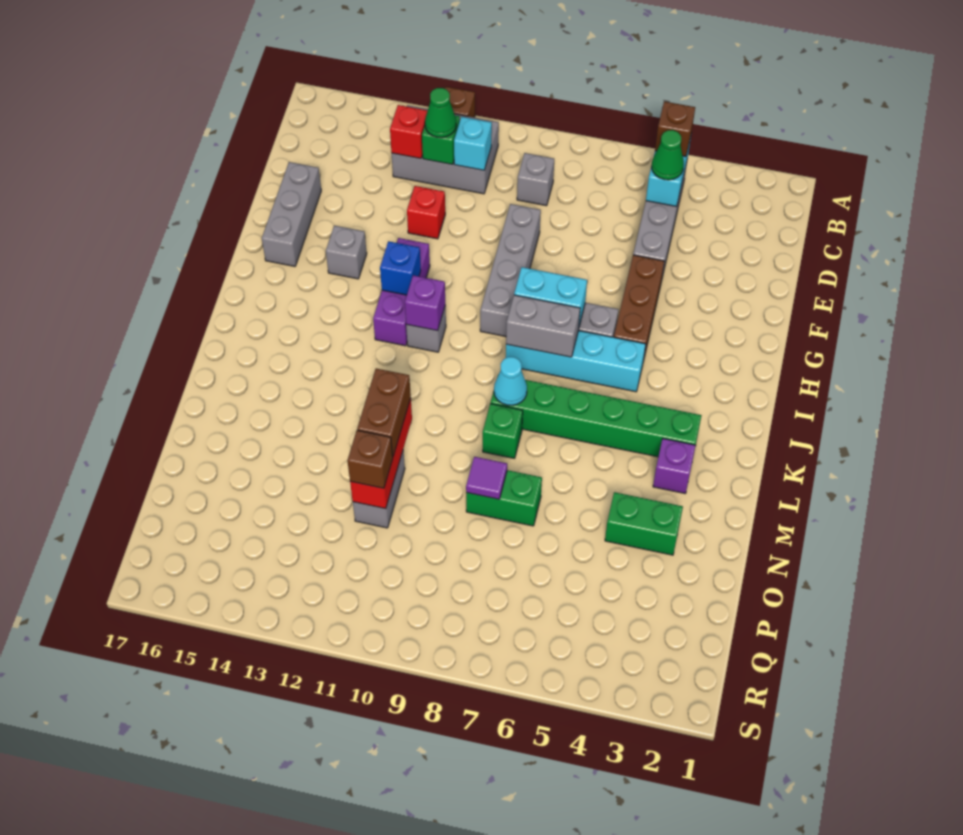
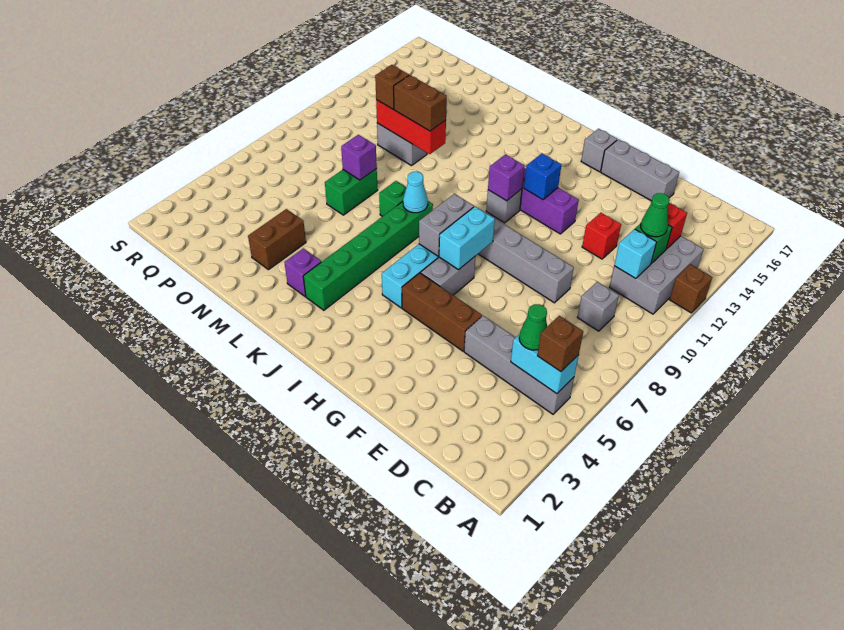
grey 1x1 brick [326,226,367,279] -> grey 1x1 brick moved to [581,129,617,172]
green 1x2 brick [605,492,683,555] -> brown 1x2 brick [248,209,306,270]
purple 1x1 tile [466,457,507,499] -> purple 1x1 brick [341,135,377,180]

